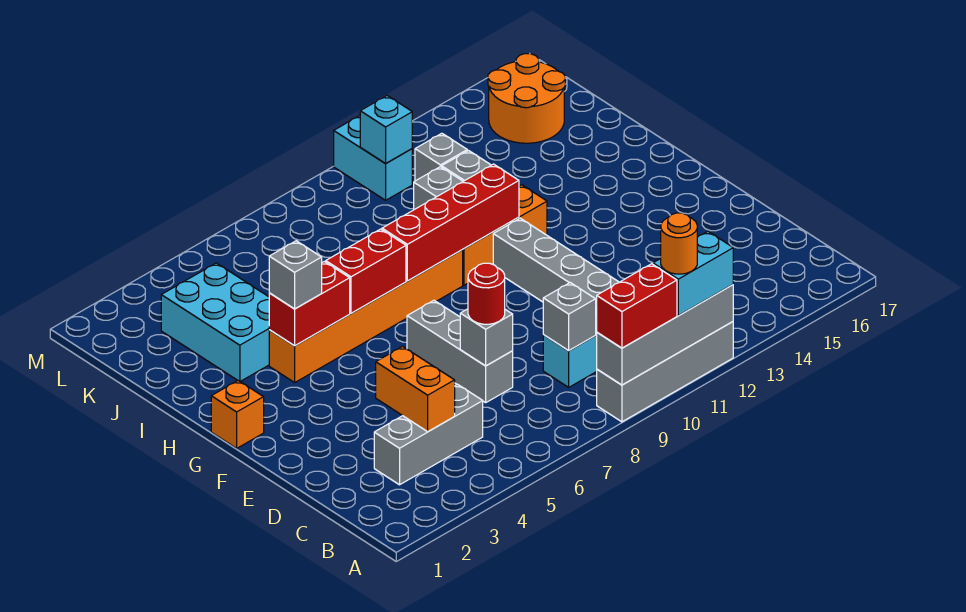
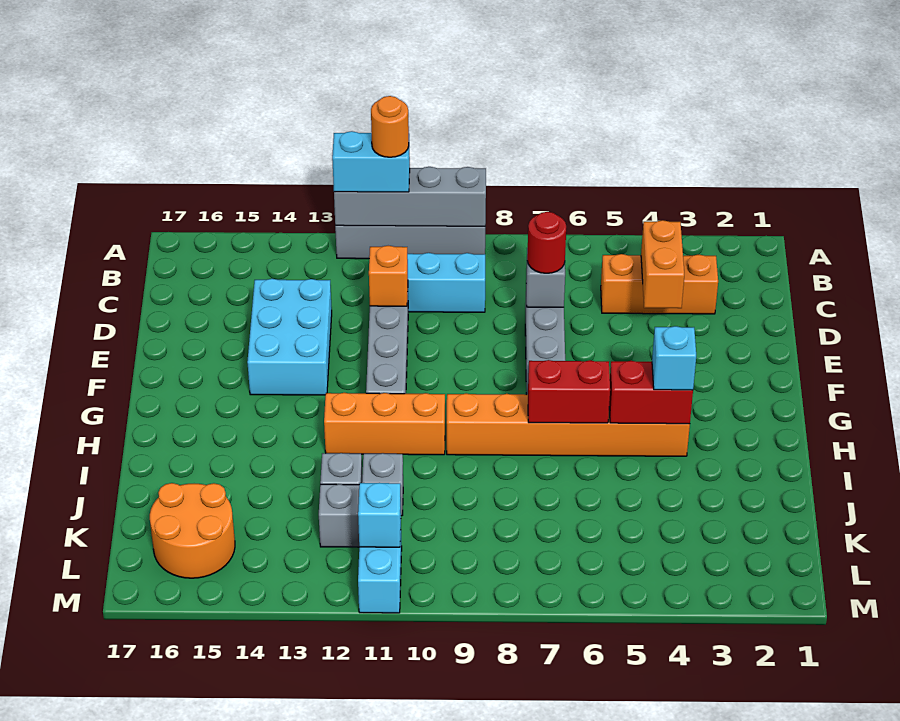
red 1x2 brick [597,264,677,348] -> none
grey 1x3 brick [374,384,483,485] -> orange 1x3 brick [601,254,718,314]
grey 1x1 brick [543,283,596,351] -> none
orange 1x1 brick [211,381,264,448] -> orange 1x1 brick moved to [369,246,408,306]
grey 1x1 brick [269,241,322,309] -> cyan 1x1 brick [652,326,696,390]
red 1x4 brick [382,164,519,281] -> none
cyan 2x3 brick [161,263,269,382] -> cyan 2x3 brick moved to [247,279,332,395]

